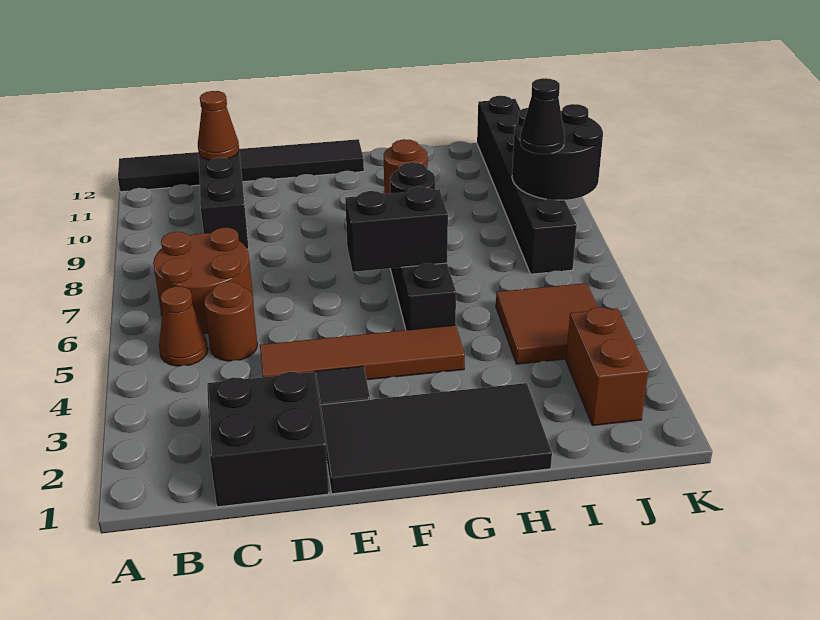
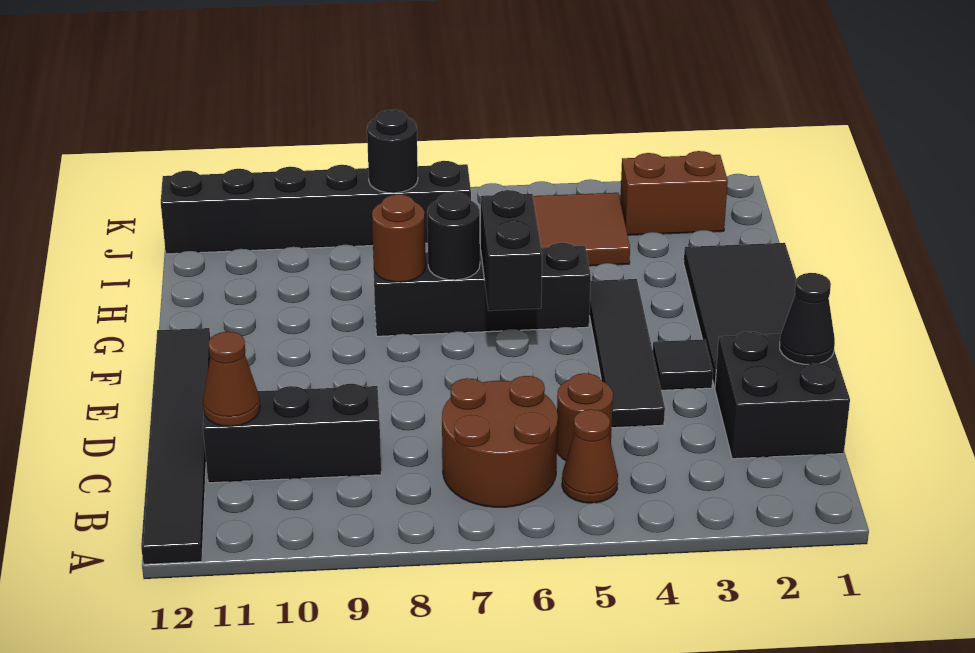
brown 1x4 tile [260,325,465,380] -> black 1x4 tile [589,279,665,428]
black 2x2 round brick [512,104,603,200] -> black 1x1 round brick [367,110,418,193]
black 1x1 cone [520,78,565,154] -> black 1x1 cone moved to [780,273,835,364]

